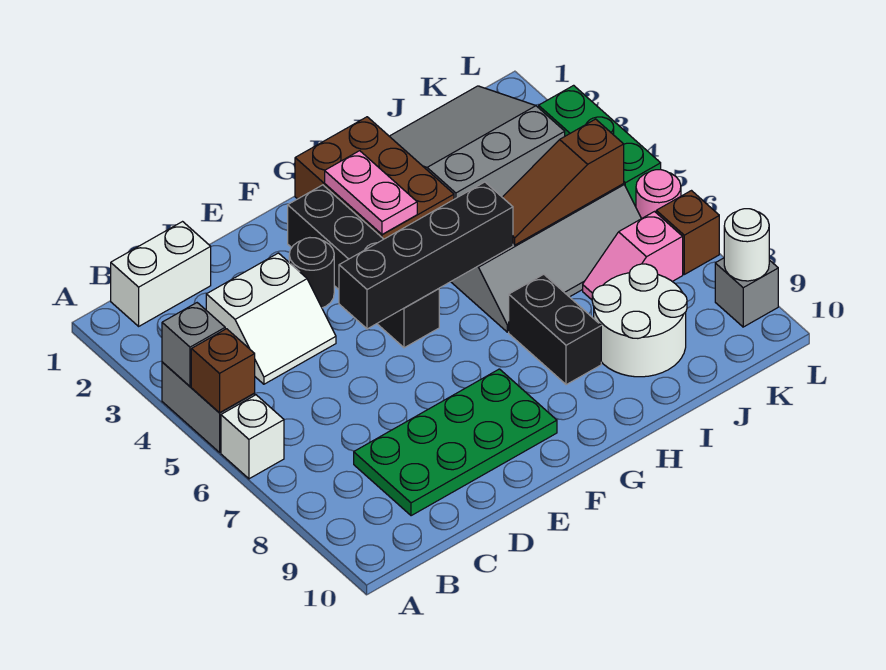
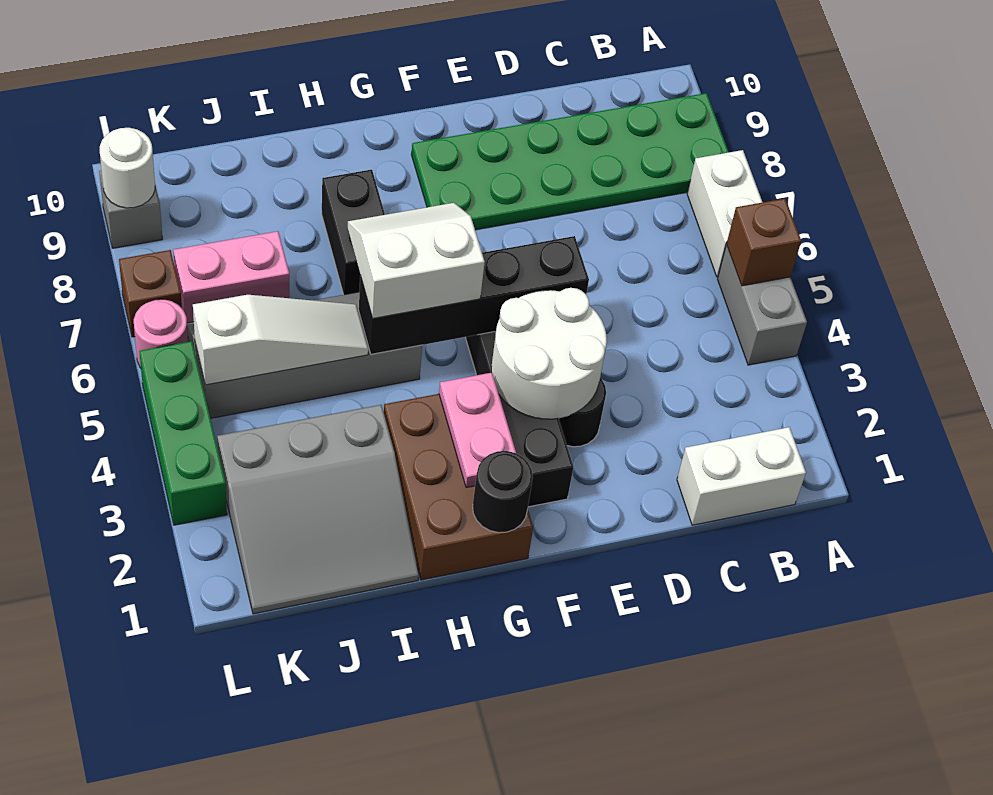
grey 1x1 brick [162,303,225,386] -> none
white 1x1 brick [221,395,284,479] -> white 1x2 brick [687,150,762,277]
white 2x2 slope [206,253,336,384] -> white 2x2 slope moved to [348,203,485,318]
green 2x4 plate [354,369,557,516] -> green 2x6 plate [411,93,729,230]
none -> black 1x1 round brick [473,451,533,533]
brown 1x3 slope [502,119,624,245] -> white 1x3 slope [193,295,368,385]
white 2x2 round brick [592,264,687,377] -> white 2x2 round brick moved to [491,288,607,419]
pink 1x2 slope [583,212,683,300] -> pink 1x2 brick [173,231,289,323]

